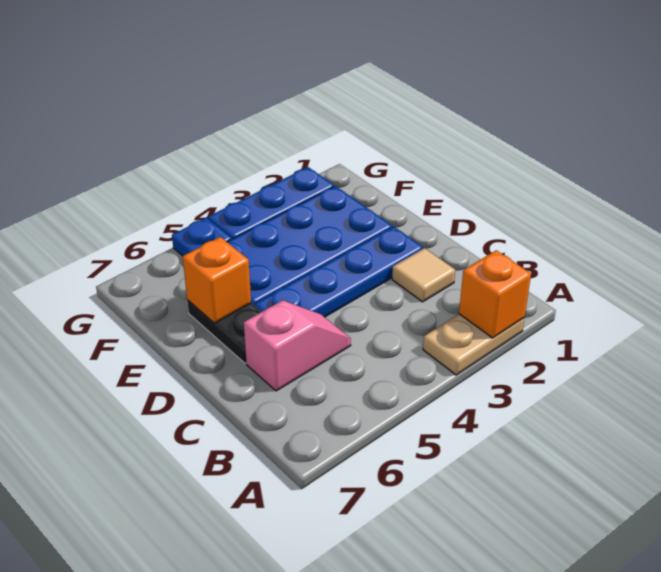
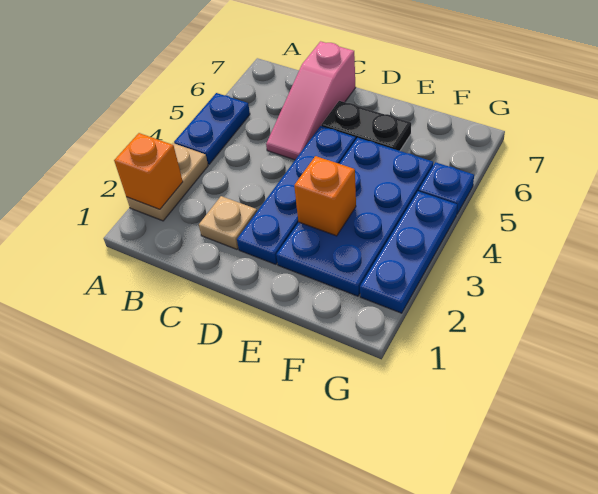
none -> blue 1x2 plate [174,93,250,164]
tan 1x1 tile [392,248,455,302] -> tan 1x1 plate [199,196,257,249]
pink 1x2 slope [244,300,351,391] -> pink 1x3 slope [266,41,355,160]
orange 1x1 brick [183,237,251,323] -> orange 1x1 brick moved to [294,156,356,236]

